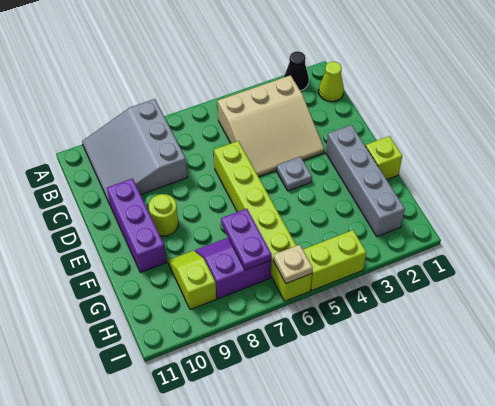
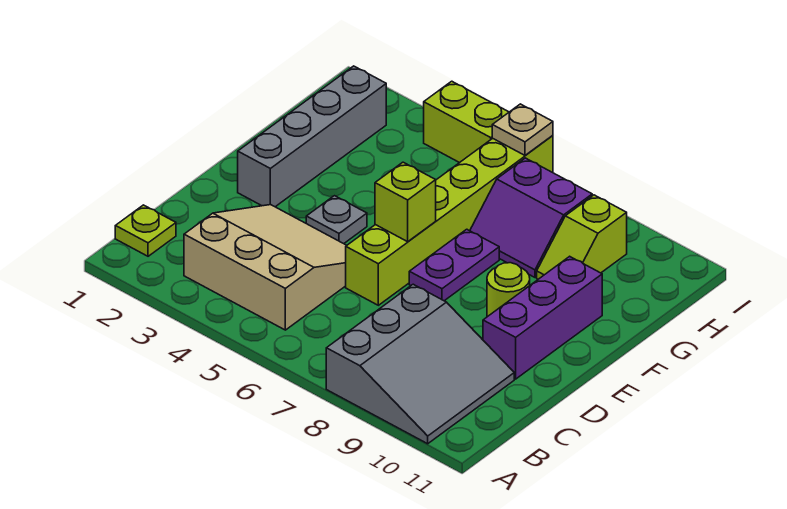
black 1x1 cone [284,51,309,91] -> none
lime 1x1 cone [319,62,344,102] -> lime 1x1 plate [115,205,176,256]
lime 1x1 brick [366,136,402,179] -> lime 1x1 brick moved to [375,162,436,242]
purple 1x2 plate [221,209,272,270] -> purple 1x2 plate moved to [409,229,499,301]

